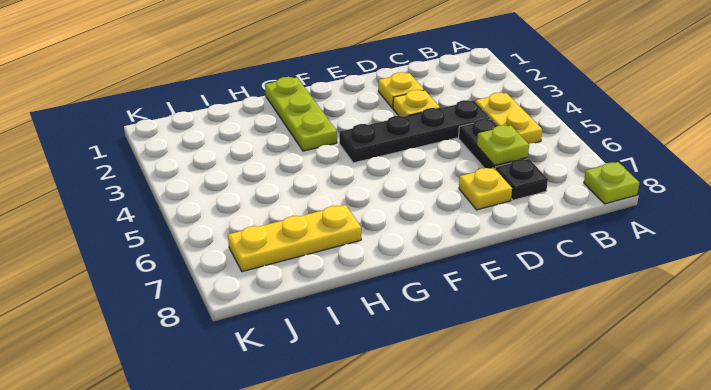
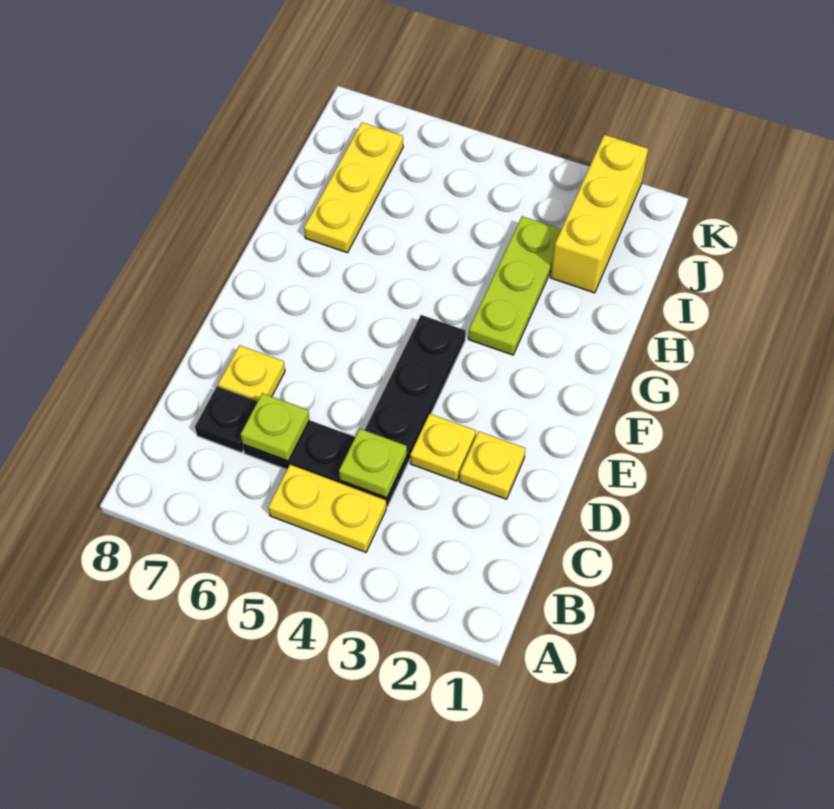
lime 1x1 plate [584,162,639,204] -> lime 1x1 plate moved to [339,429,407,498]
lime 1x3 plate [265,77,337,151] -> lime 1x3 plate turned to [468,216,561,355]
none -> yellow 1x3 brick [551,135,648,293]

